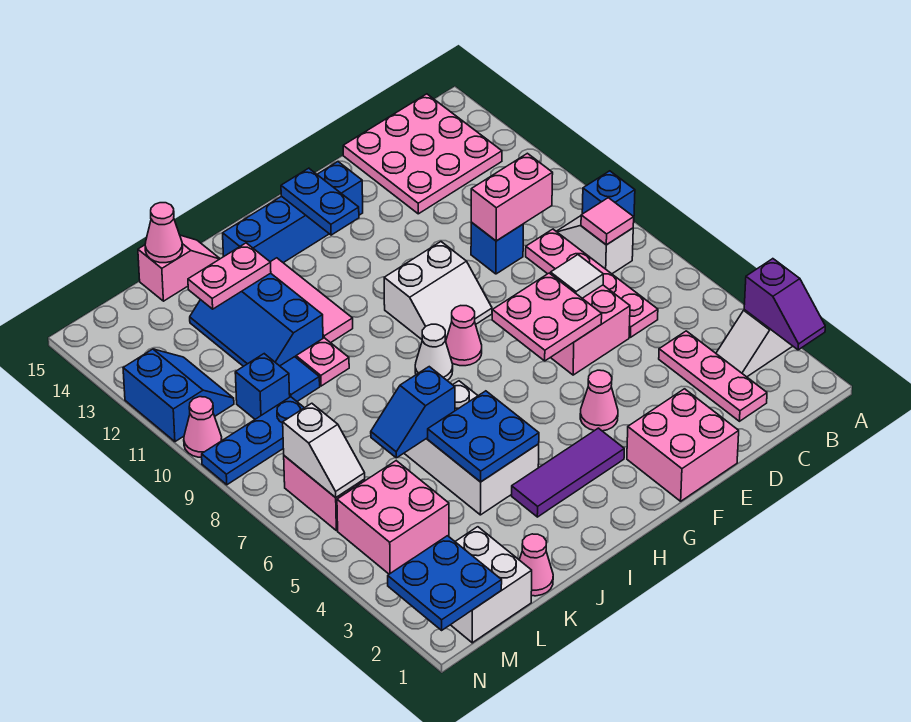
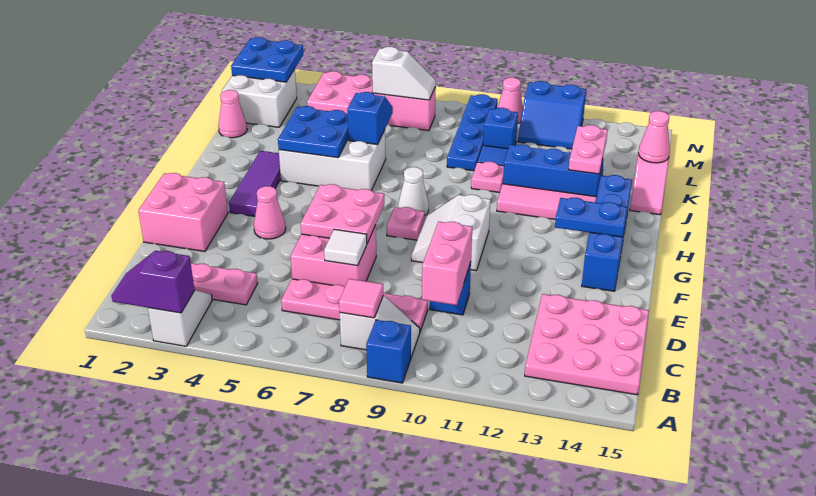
pink 1x1 cone [446,306,482,366] -> pink 1x1 plate [387,207,425,240]
blue 1x3 plate [202,397,304,485] -> blue 1x4 plate [447,94,498,171]
white 1x2 slope [283,403,365,498] -> white 1x2 slope turned to [372,47,436,100]

